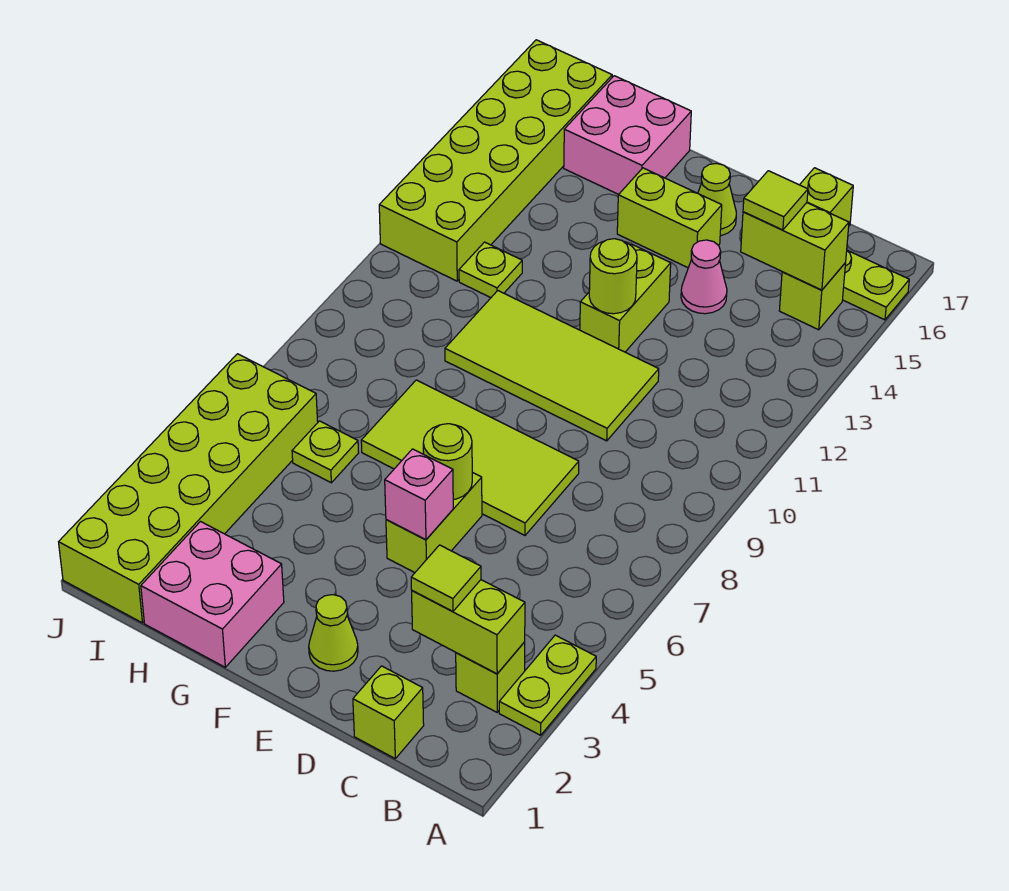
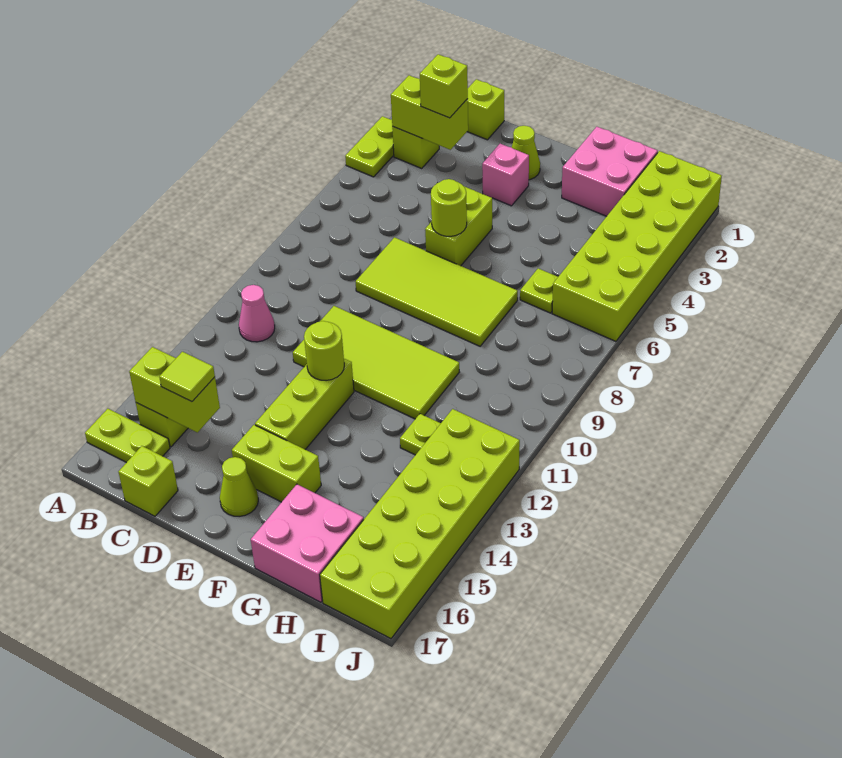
lime 1x1 tile [411,545,481,612] -> lime 1x1 brick [420,54,468,118]
pink 1x1 cone [681,240,727,314] -> pink 1x1 cone moved to [239,285,275,342]
pink 1x1 brick [385,449,453,540] -> pink 1x1 brick moved to [482,144,529,206]
lime 1x2 brick [580,245,671,352] -> lime 1x3 brick [255,359,354,449]

